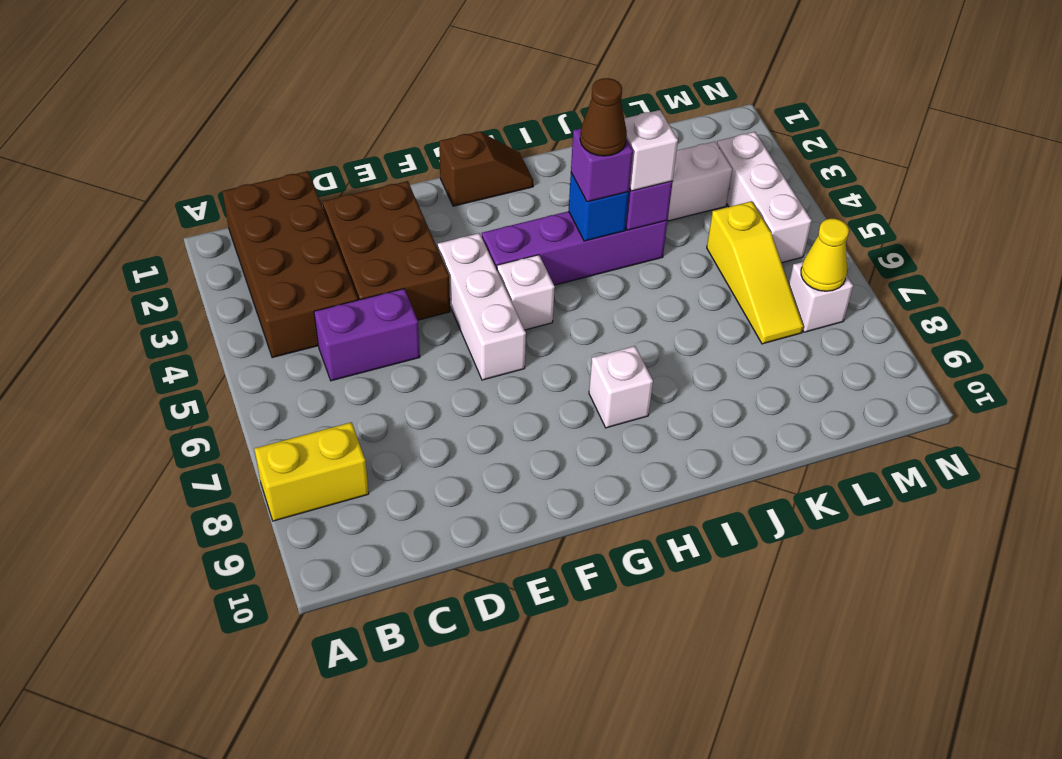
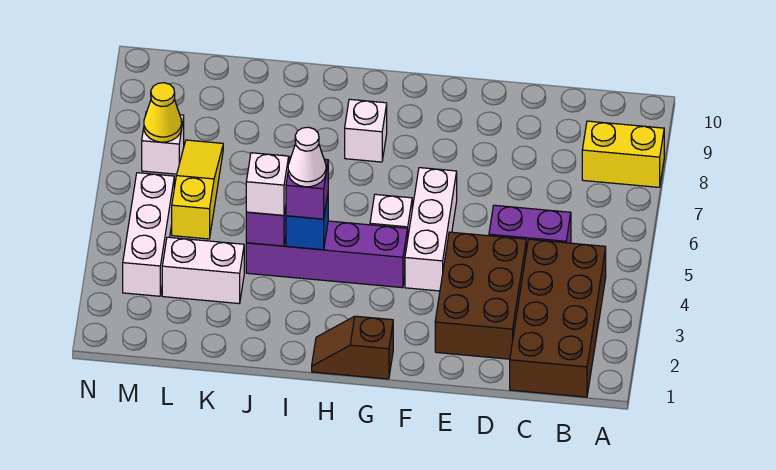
brown 1x1 cone [580,78,627,156] -> white 1x1 cone [288,127,326,187]

